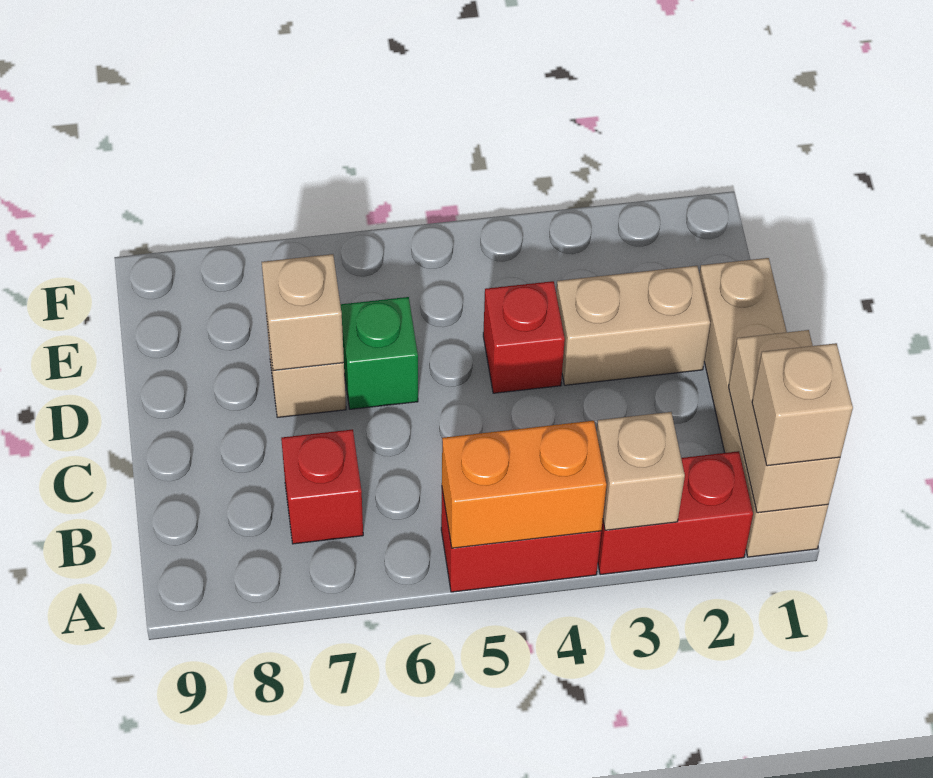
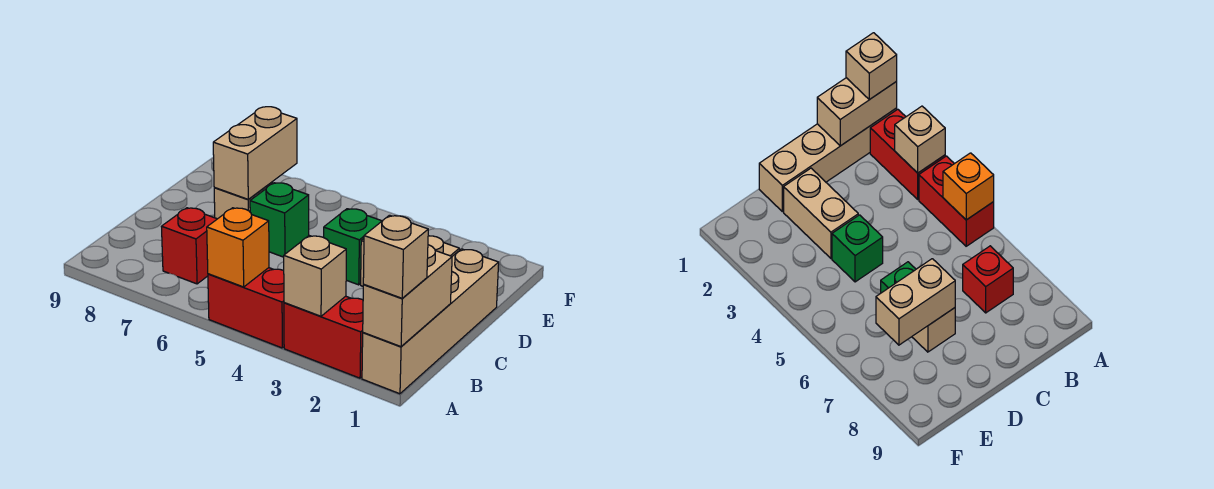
orange 1x2 brick [442,421,606,548] -> orange 1x1 brick [207,208,269,287]
red 1x1 brick [483,281,565,393] -> green 1x1 brick [324,209,382,285]
tan 1x1 brick [262,254,344,371] -> tan 1x2 brick [213,107,297,199]

